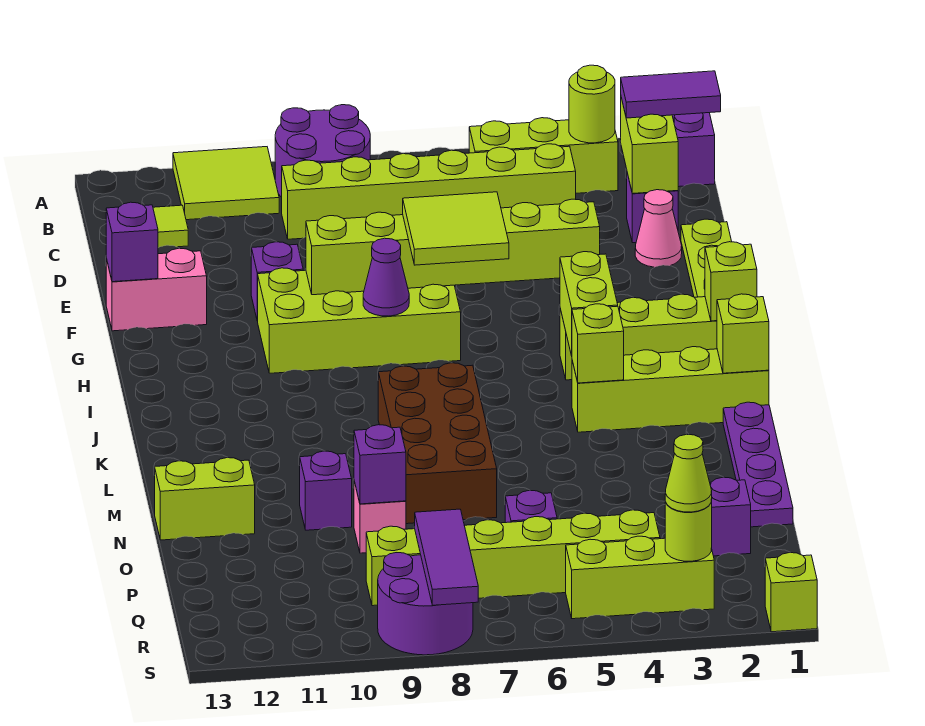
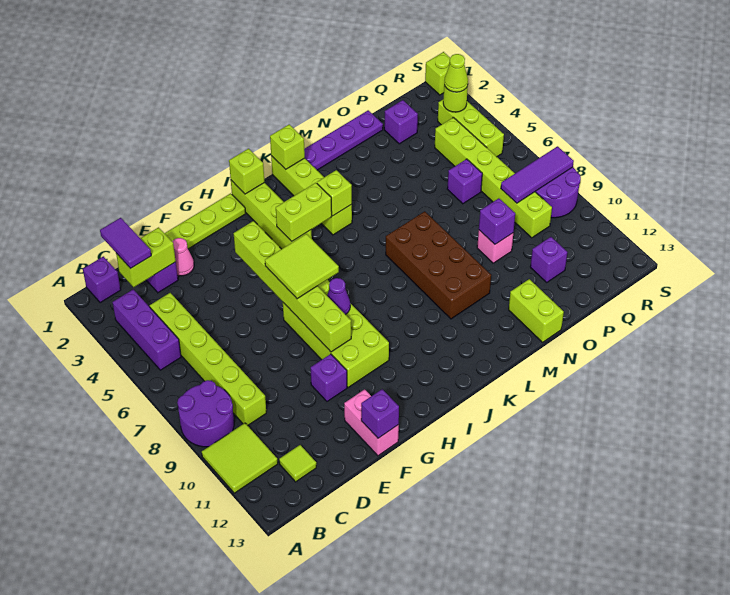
lime 1x3 brick [469,118,618,193] -> purple 1x3 brick [113,289,181,370]
lime 1x1 round brick [569,65,615,143] -> none
brown 2x4 brick [378,363,497,524] -> brown 2x4 brick turned to [386,211,491,319]
purple 1x1 brick [300,451,352,530] -> purple 1x1 brick moved to [530,237,567,282]

